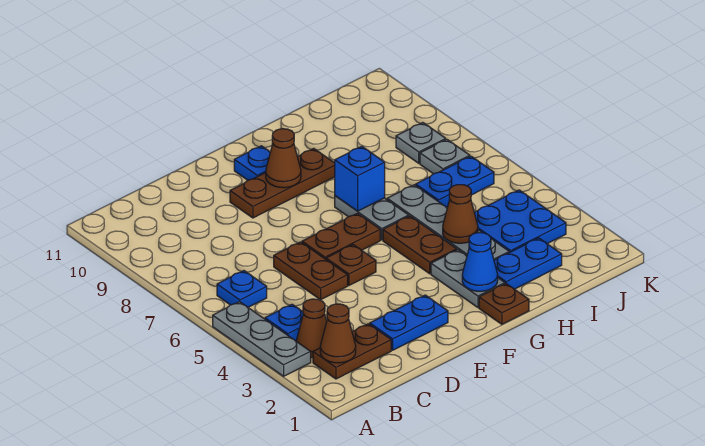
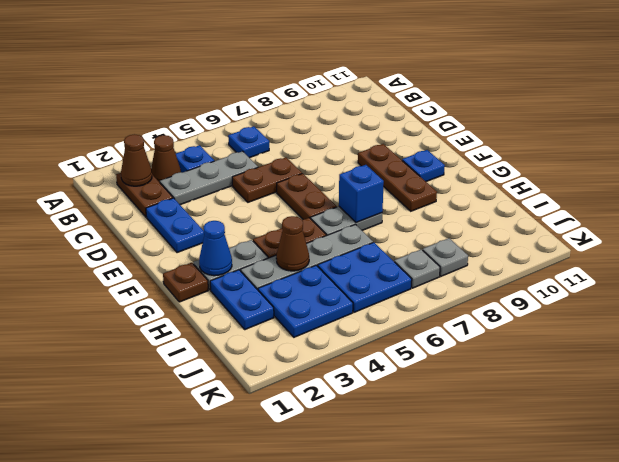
grey 1x3 plate [213,302,311,376] -> grey 1x3 plate moved to [160,151,258,205]
brown 1x1 plate [326,245,376,285] -> none
brown 1x1 cone [266,129,301,188] -> none
blue 1x2 plate [416,156,494,207] -> blue 2x2 plate [318,242,412,312]

